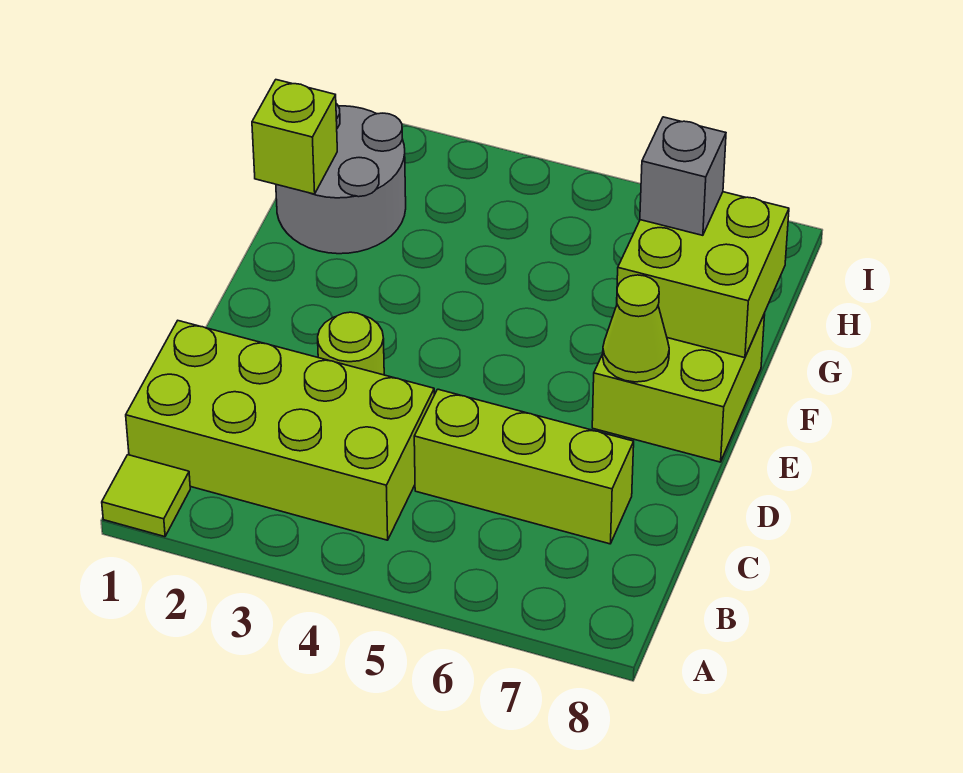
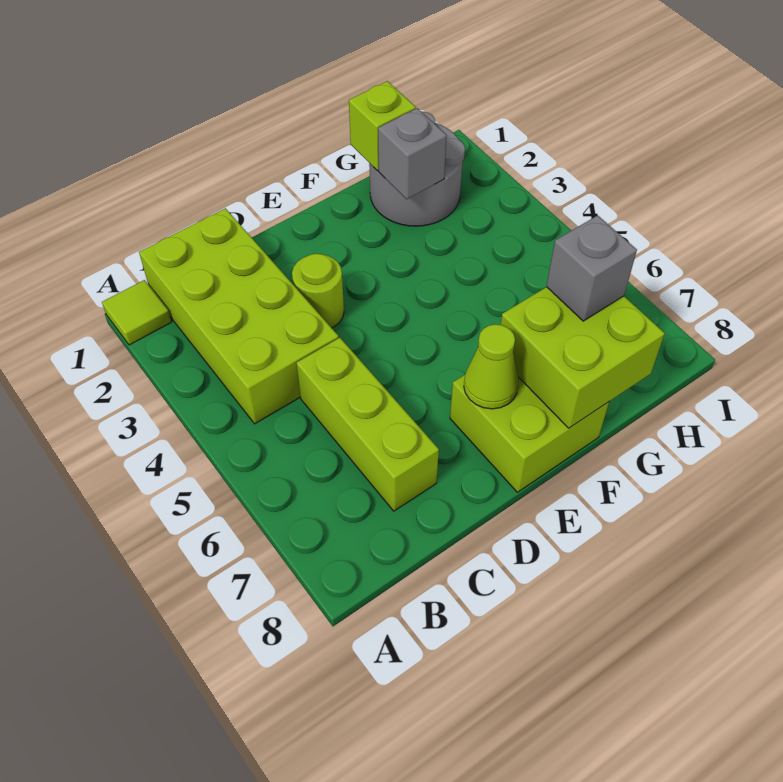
none -> grey 1x1 brick [378,108,447,199]

